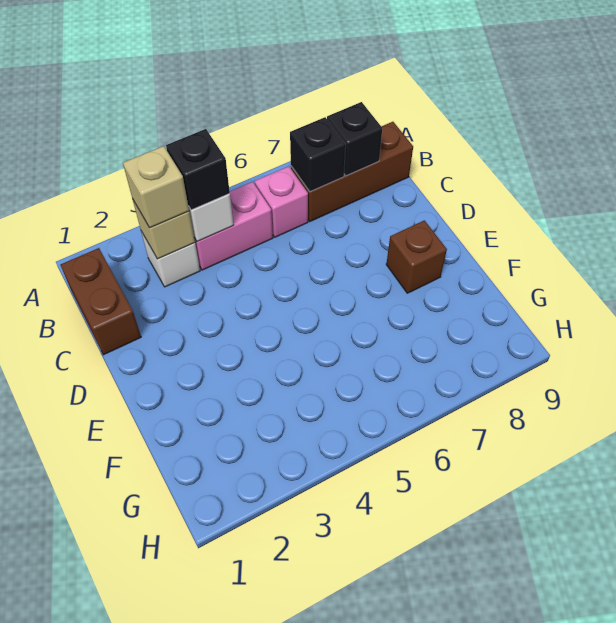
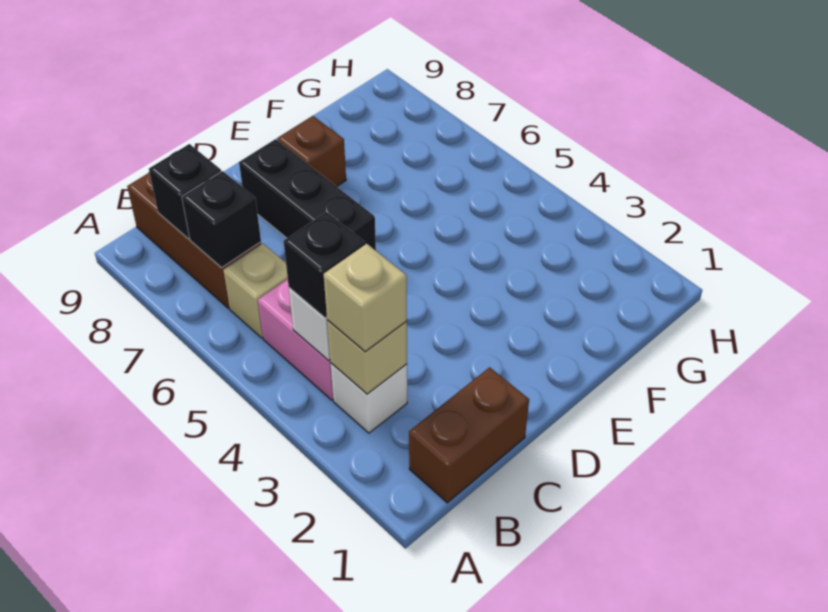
pink 1x1 brick [255,166,308,237] -> tan 1x1 brick [223,243,288,338]
none -> black 1x3 brick [239,139,376,250]

